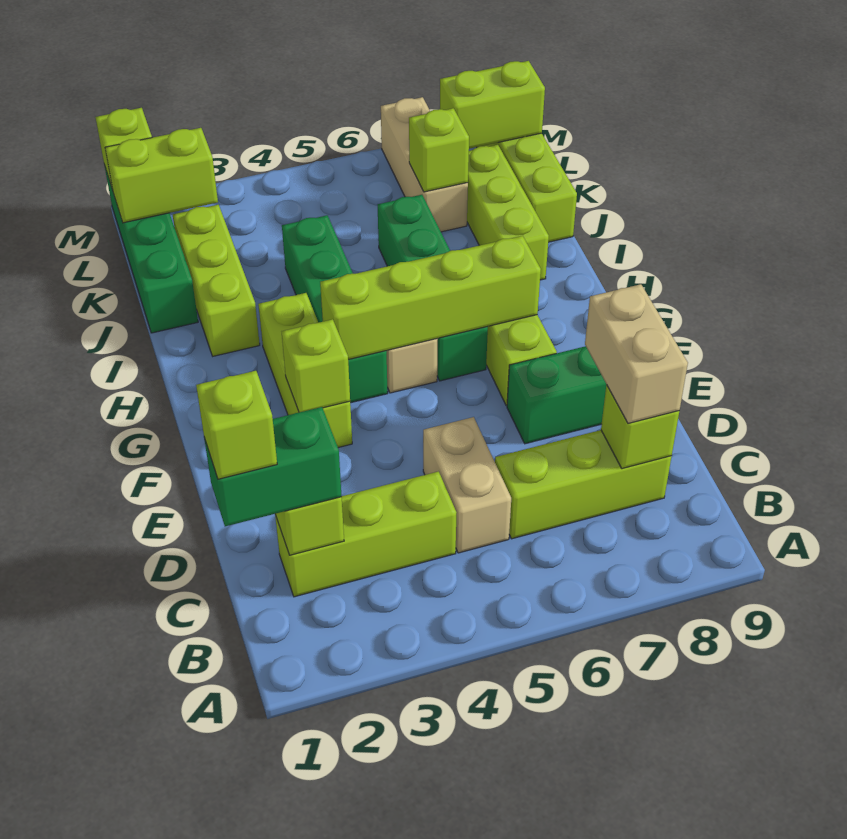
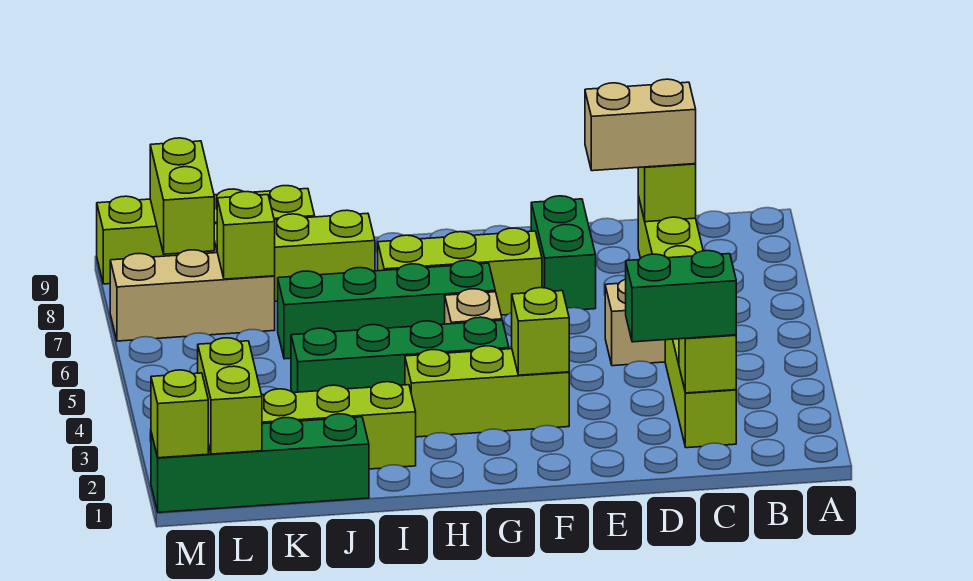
green 1x2 brick [204,407,342,526] -> green 1x2 brick turned to [626,251,736,342]
lime 1x1 brick [196,371,277,479] -> none
lime 1x4 brick [320,236,541,360] -> none

